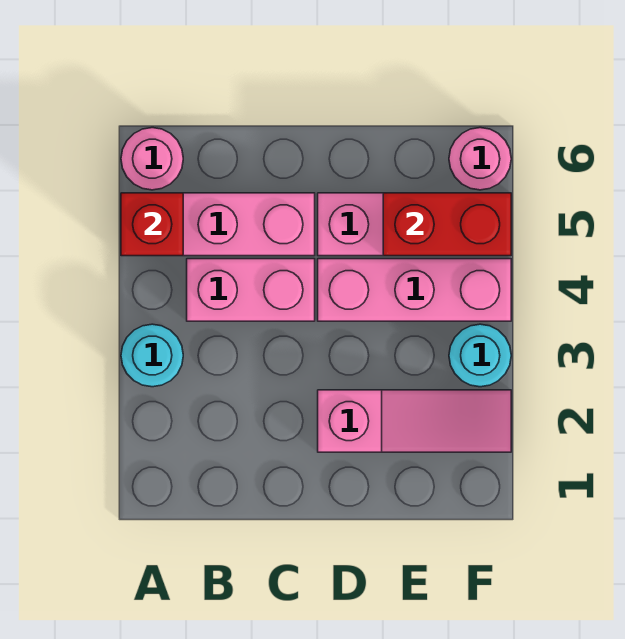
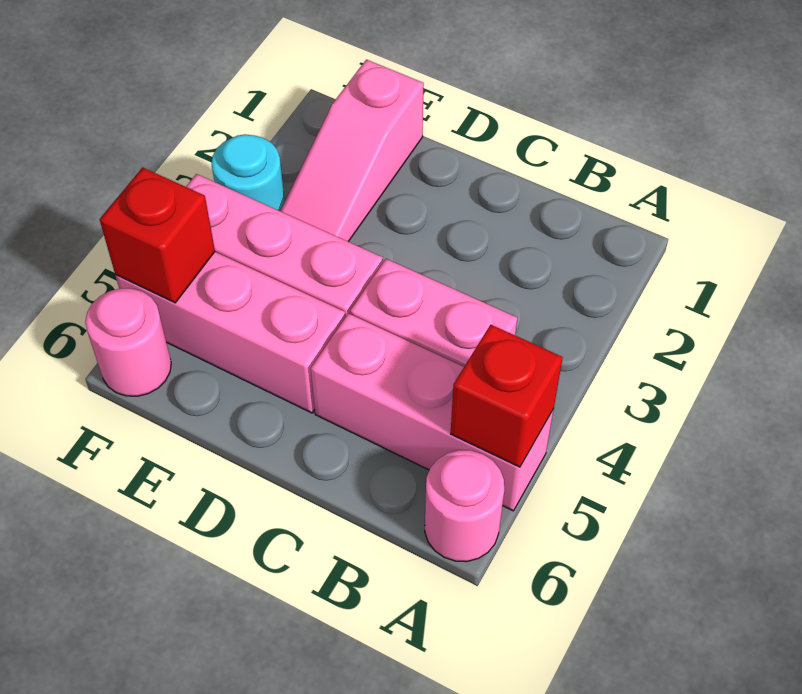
cyan 1x1 round brick [121,324,183,387] -> none
pink 1x3 slope [318,390,511,452] -> pink 1x3 slope turned to [280,60,424,242]
red 1x2 brick [383,193,511,256] -> red 1x1 brick [100,168,215,303]

